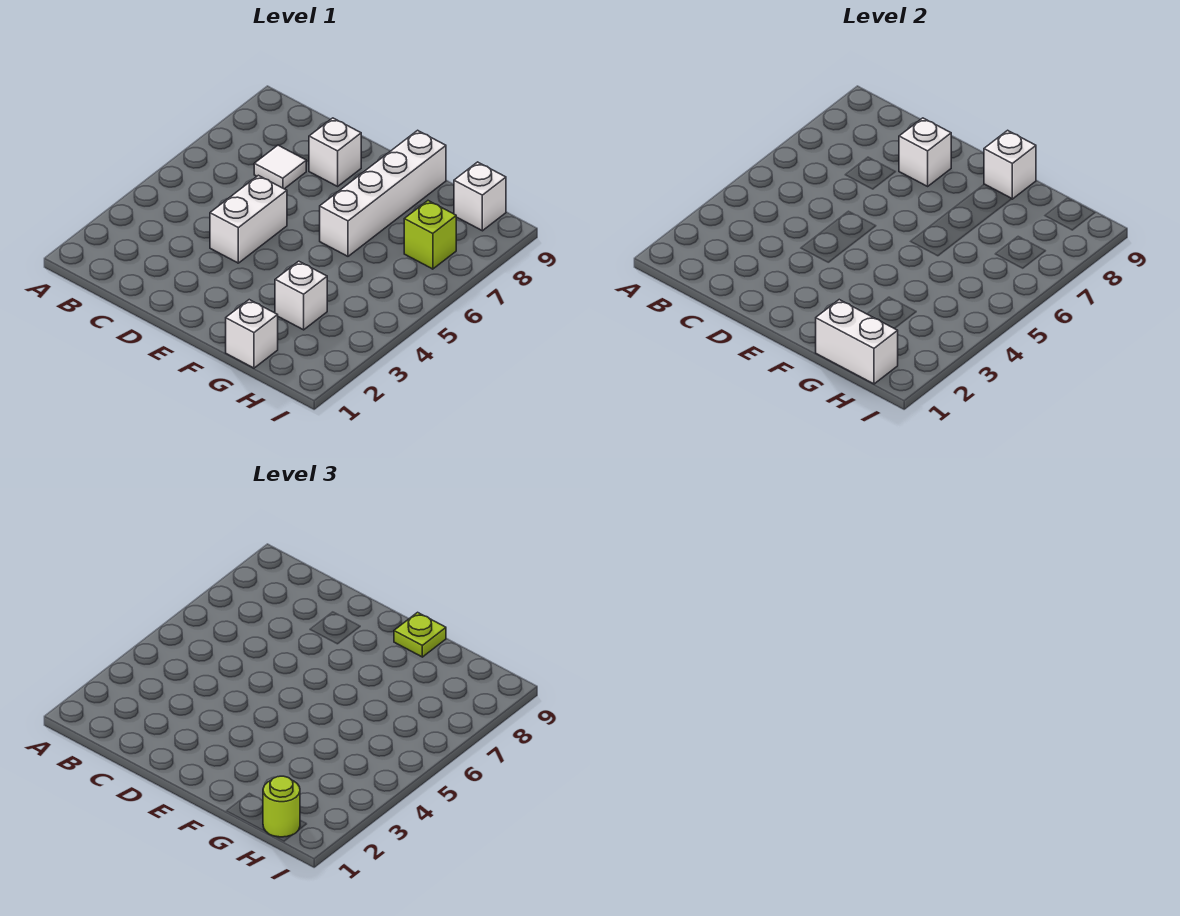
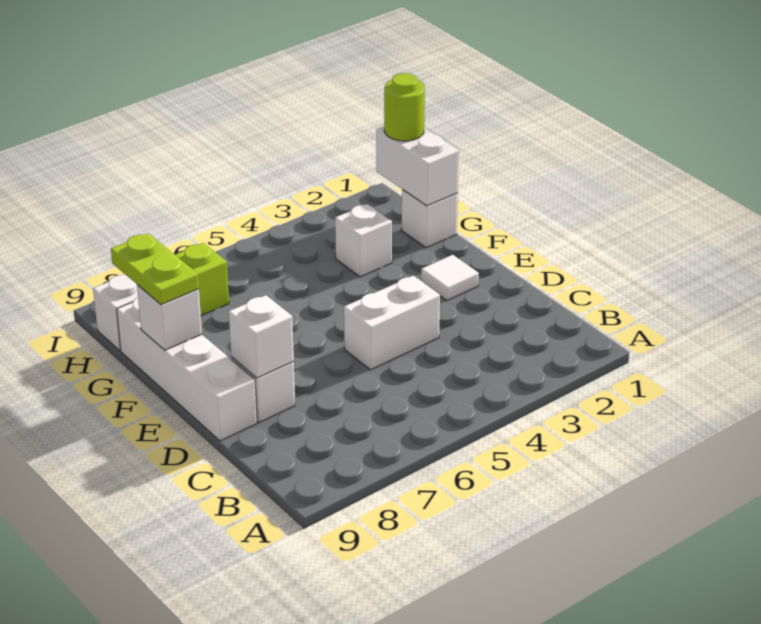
white 1x1 tile [254,145,306,189] -> white 1x1 tile moved to [421,255,479,301]
white 1x4 brick [320,130,446,256] -> white 1x4 brick turned to [117,297,257,441]
lime 1x1 plate [394,612,446,657] -> lime 1x2 plate [111,233,199,305]

